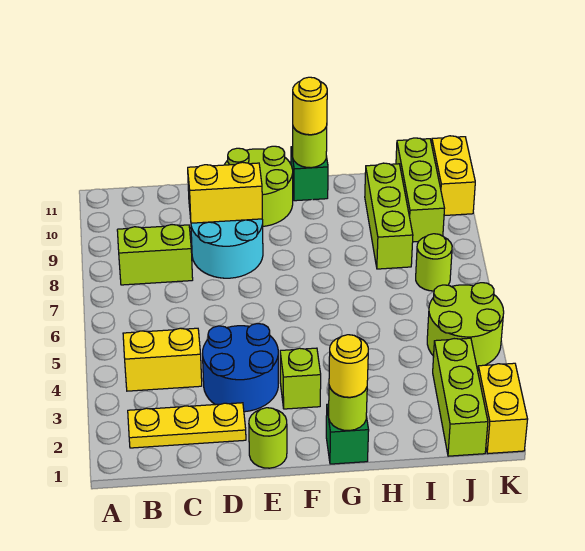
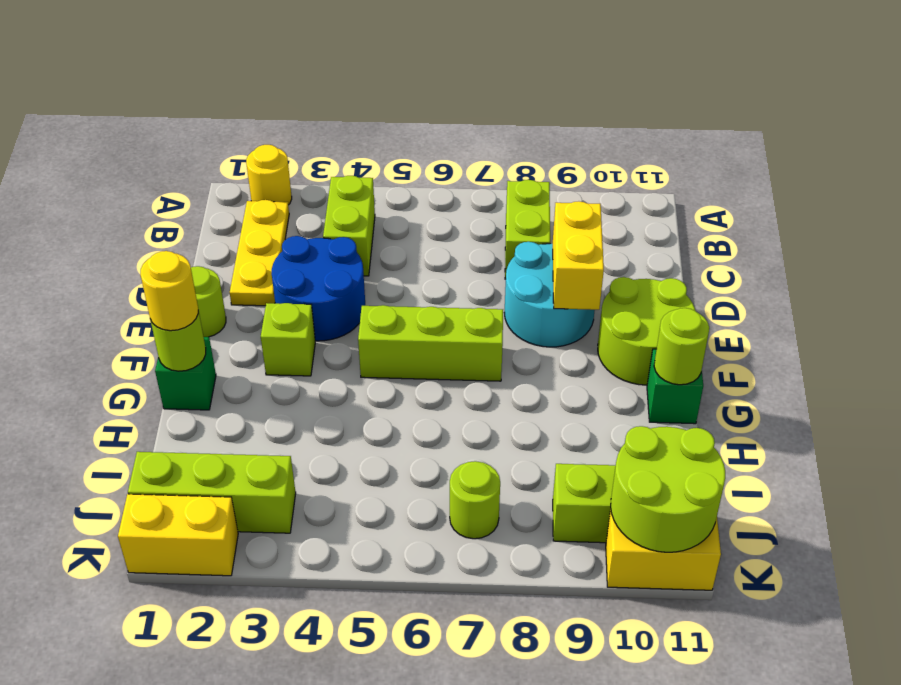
yellow 1x2 brick [123,328,202,391] -> lime 1x2 brick [323,176,375,276]
yellow 1x1 round brick [293,77,327,135] -> yellow 1x1 round brick moved to [246,145,292,205]
lime 1x3 brick [365,163,413,269] -> lime 1x3 brick moved to [358,305,503,381]
lime 2x2 round brick [427,283,504,368] -> lime 2x2 round brick moved to [611,426,725,552]

